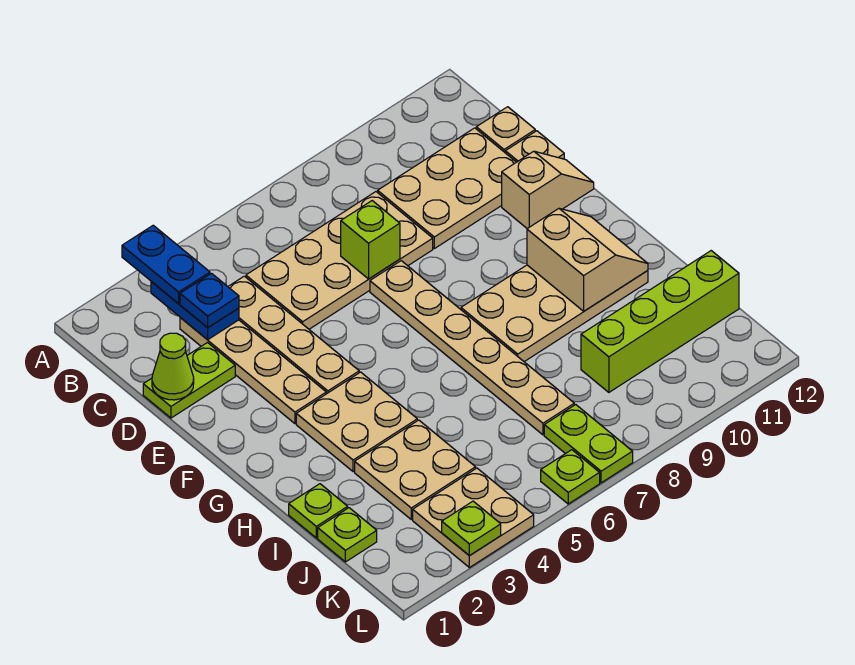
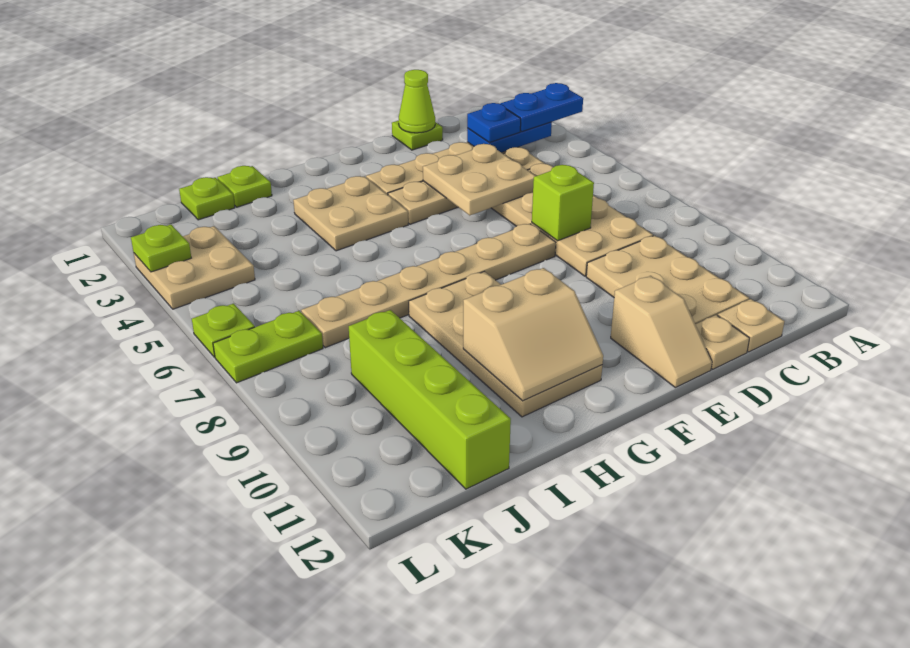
lime 1x2 plate [143,343,235,418] -> lime 1x1 plate [392,121,443,150]
tan 2x2 plate [355,420,476,519] -> tan 2x2 plate moved to [423,144,535,215]

